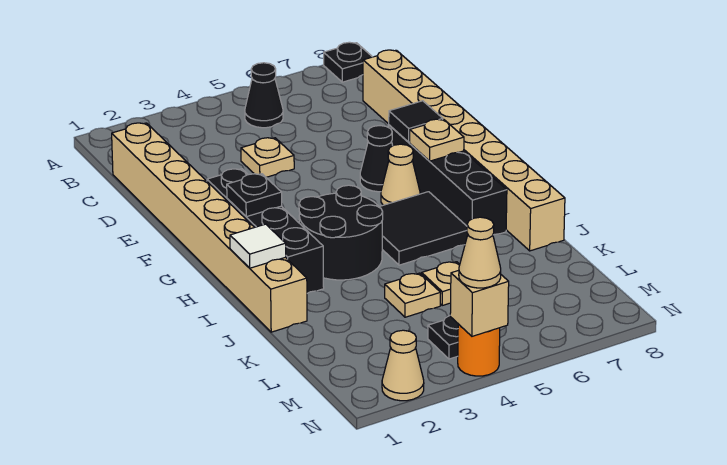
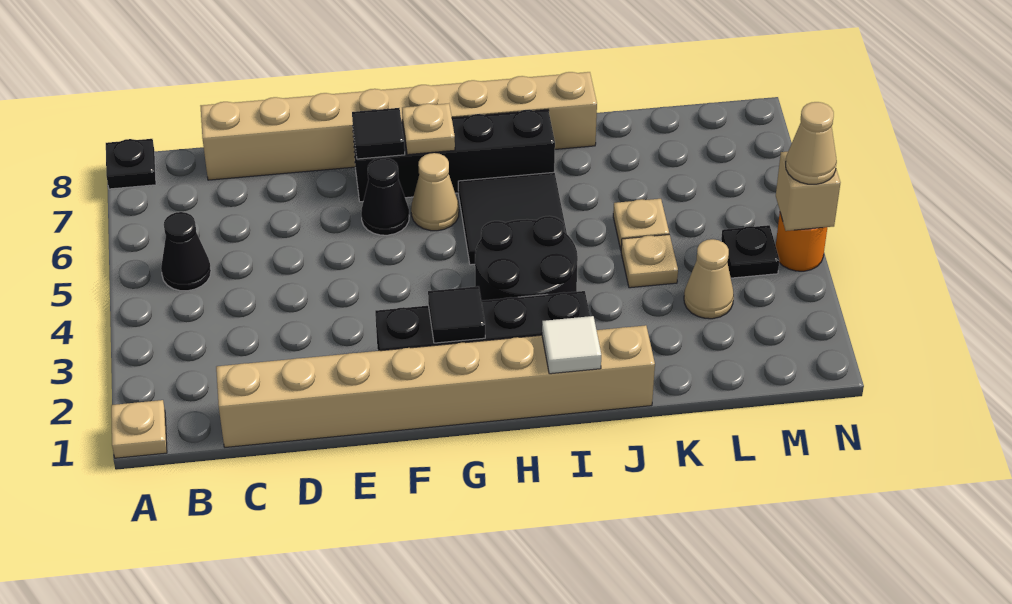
tan 1x1 plate [241,138,294,177] -> tan 1x1 plate moved to [111,400,167,458]
black 1x1 plate [227,174,282,217] -> black 1x1 tile [428,286,485,343]
tan 1x1 cone [382,330,424,401] -> tan 1x1 cone moved to [684,239,734,319]

